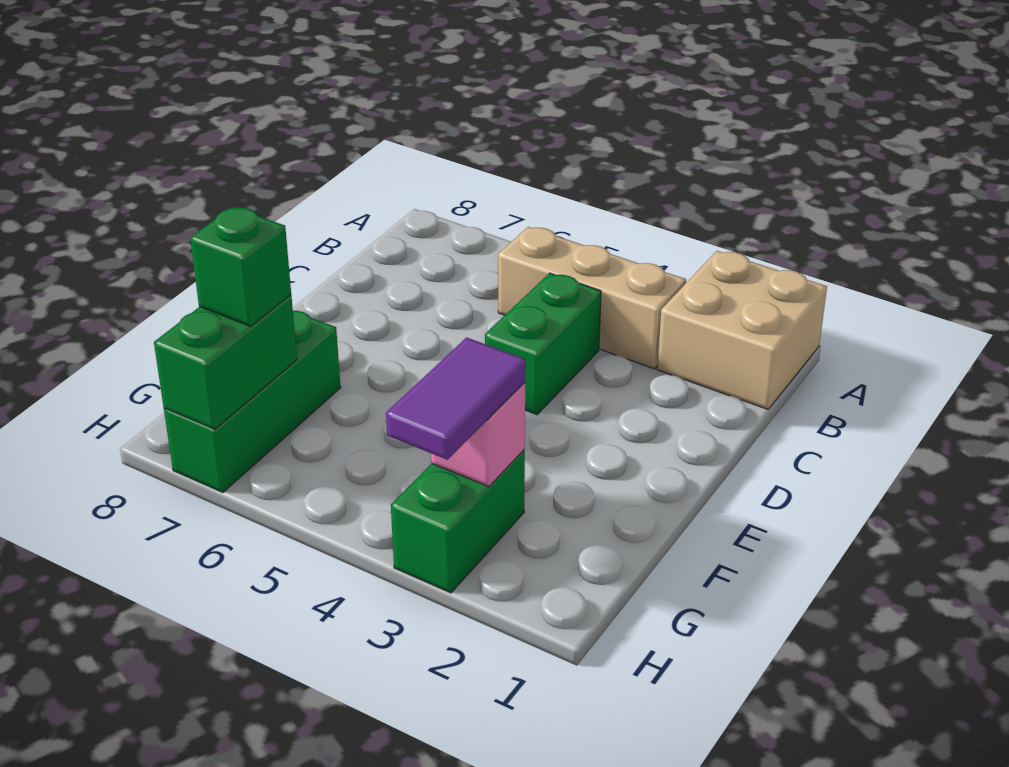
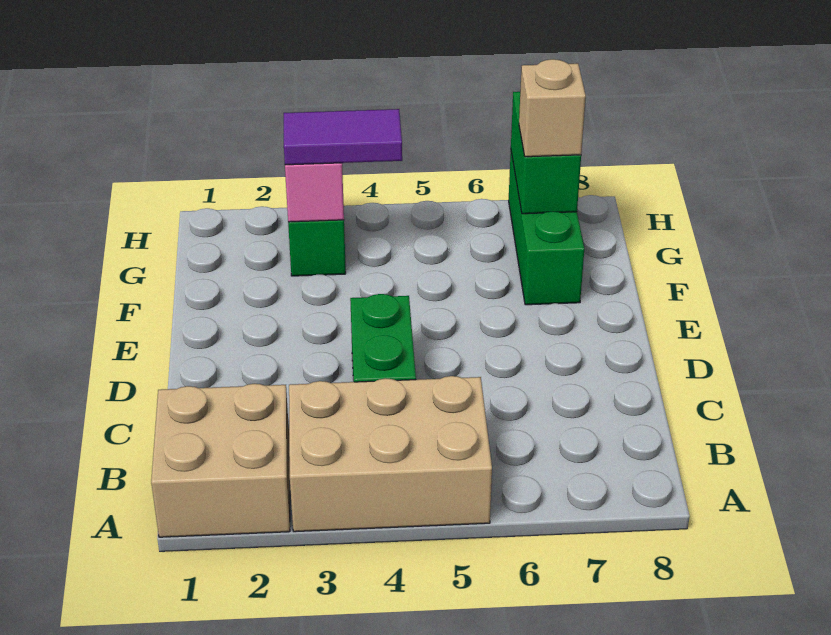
tan 1x3 brick [498,227,686,369] -> tan 2x3 brick [289,376,492,532]
purple 1x2 tile [386,337,526,460] -> purple 1x2 tile turned to [284,109,402,165]
green 1x1 brick [190,207,291,326] -> tan 1x1 brick [519,59,586,157]

